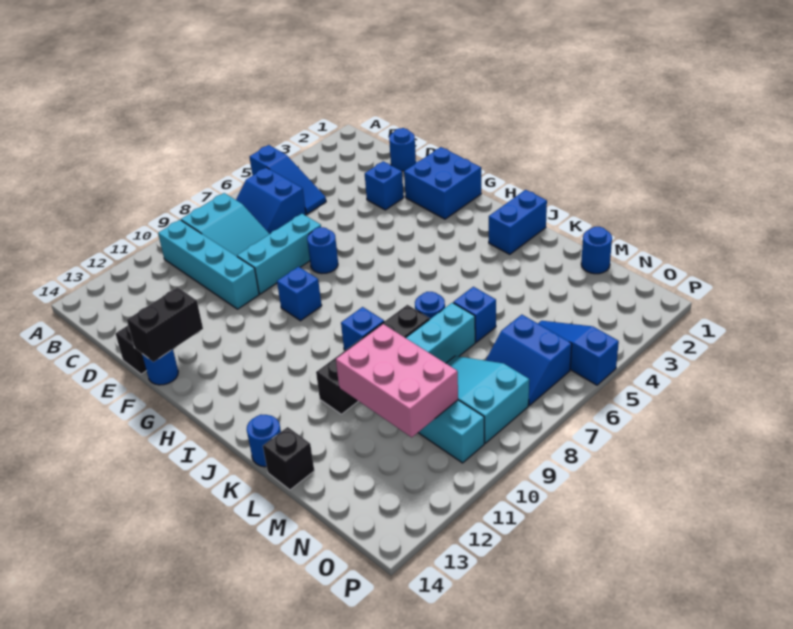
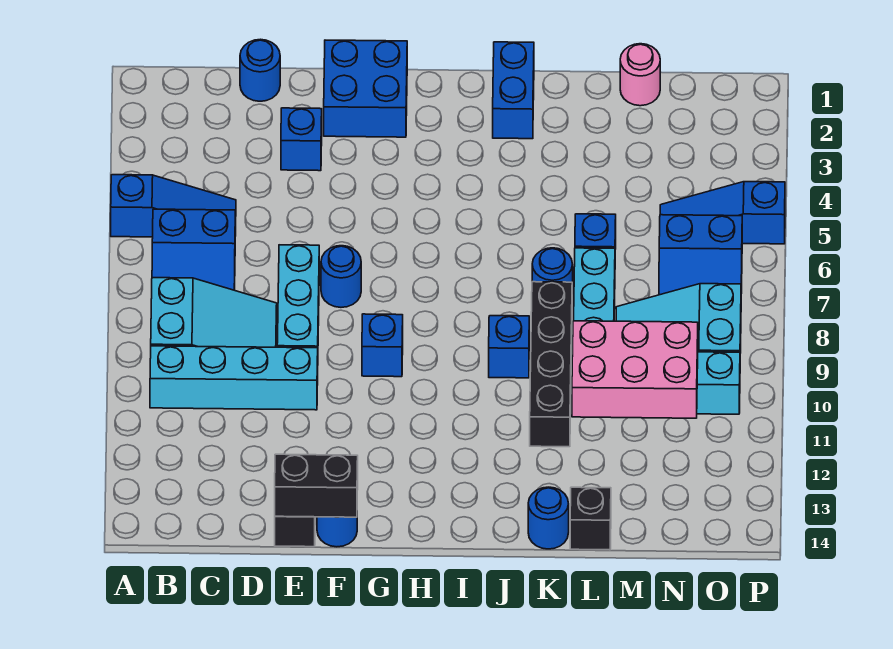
black 1x2 brick [127,287,203,362] -> black 1x2 brick turned to [275,454,358,517]
blue 1x1 round brick [581,227,612,274] -> pink 1x1 round brick [620,44,660,106]

